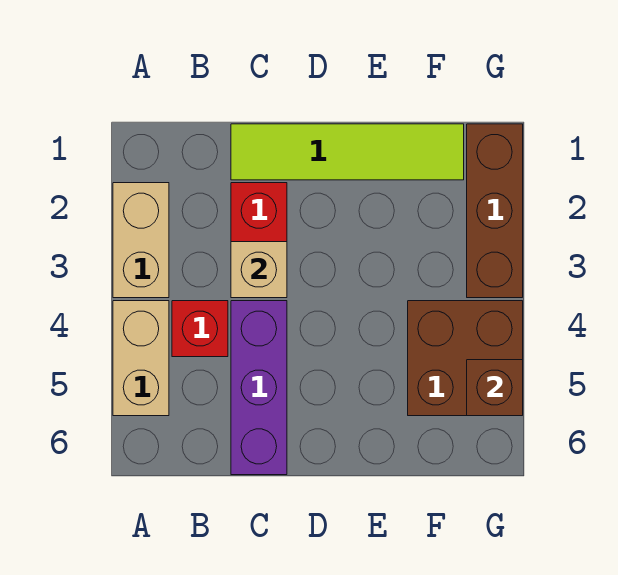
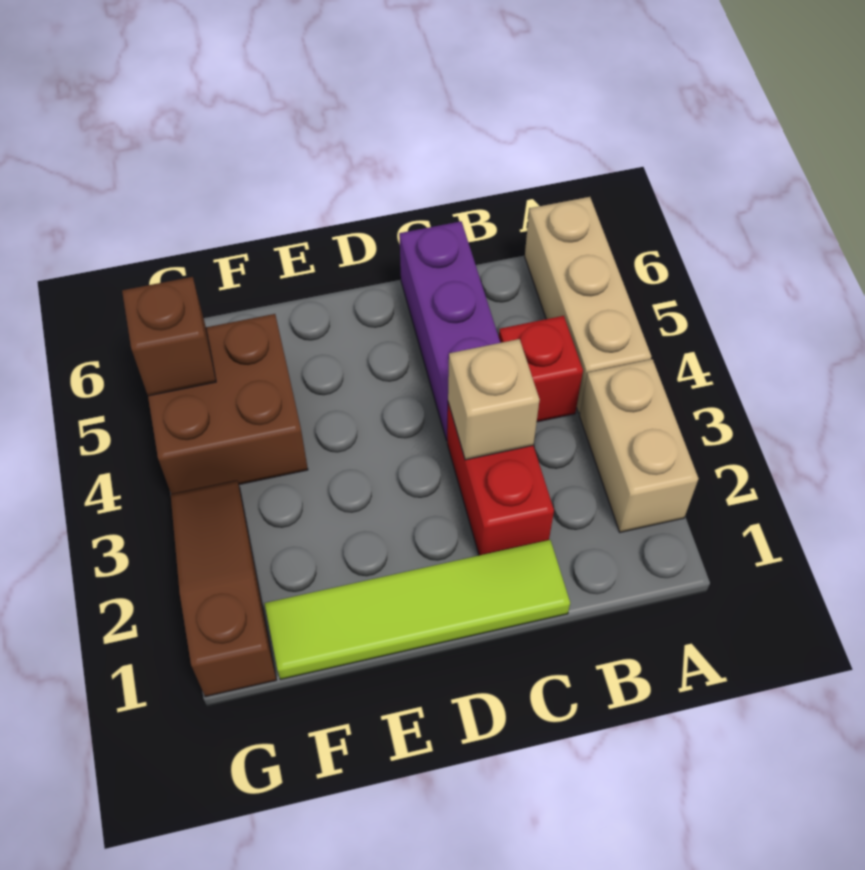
tan 1x2 brick [113,301,169,416] -> tan 1x3 brick [525,197,651,413]
brown 1x3 brick [467,124,523,298] -> brown 1x3 slope [171,481,276,697]

